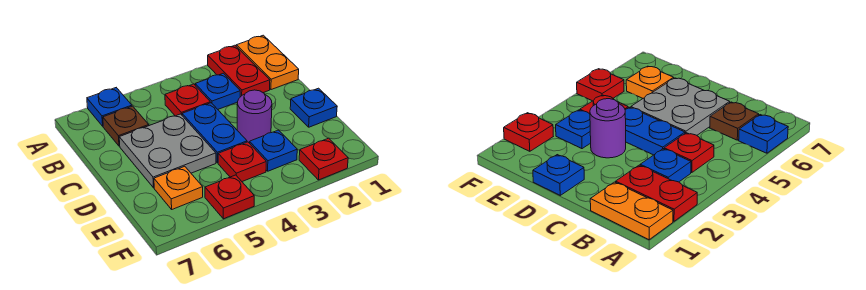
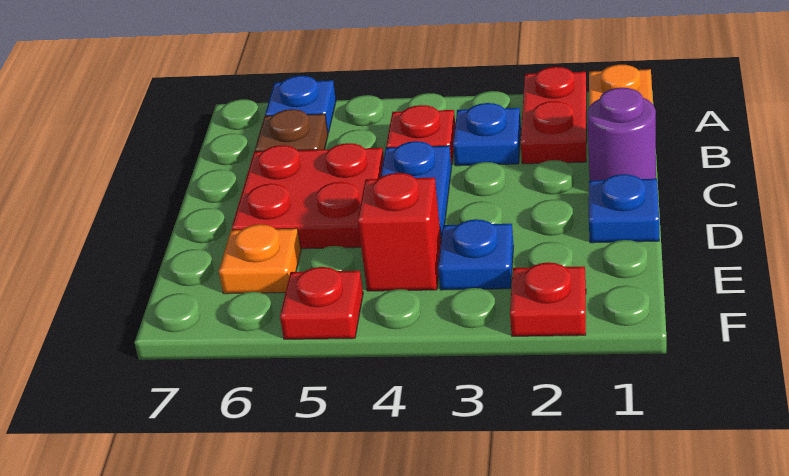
grey 2x2 plate [119,114,216,188] -> red 2x2 plate [232,143,384,249]
purple 1x1 round brick [237,90,272,143] -> purple 1x1 round brick moved to [587,88,656,180]
red 1x1 plate [218,142,266,182] -> red 1x1 brick [358,173,441,291]

